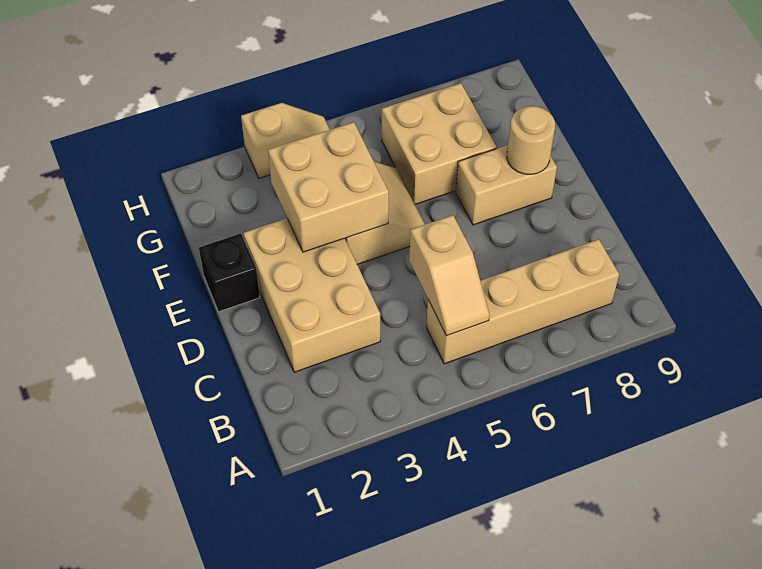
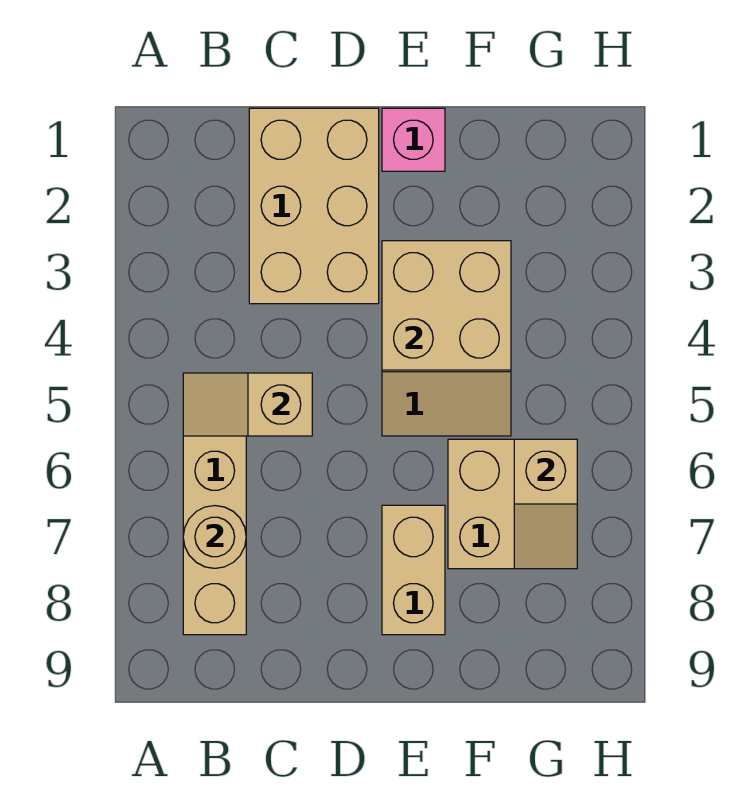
tan 2x3 brick [243,218,380,372] -> tan 2x3 brick turned to [249,108,379,304]
black 1x1 brick [199,234,260,312] -> pink 1x1 brick [382,108,445,171]
tan 1x1 round brick [507,106,555,174] -> tan 1x1 round brick moved to [183,506,246,568]
tan 1x2 slope [241,103,330,178] -> tan 1x2 slope moved to [514,439,577,569]

